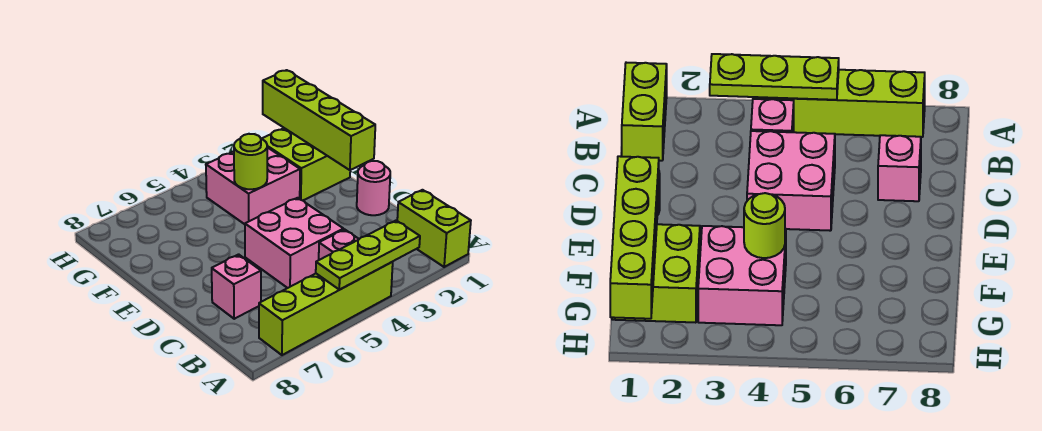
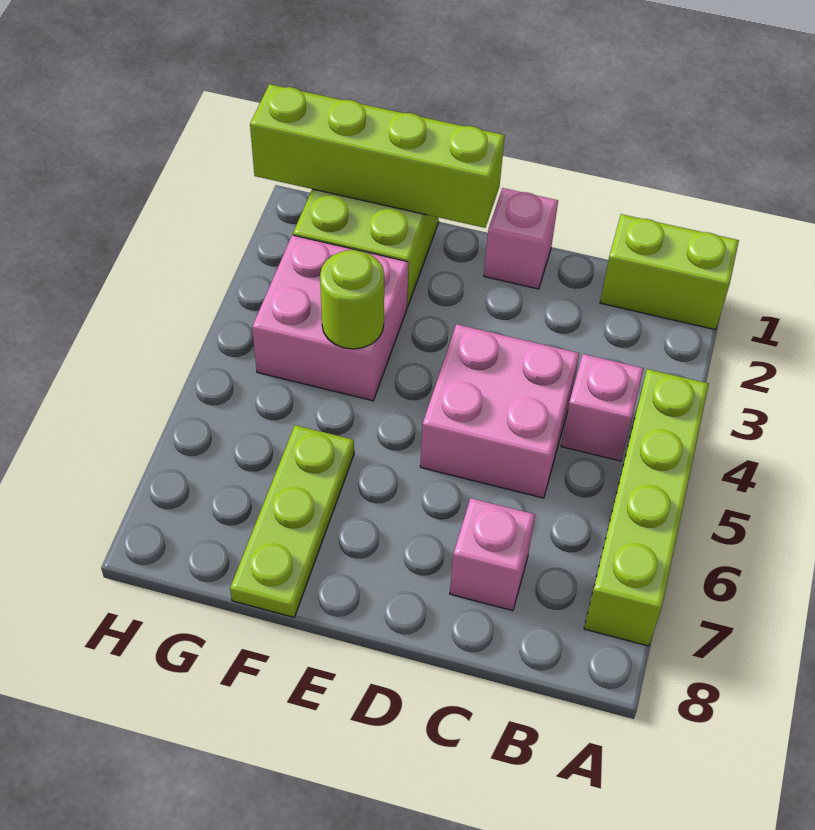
lime 1x3 plate [316,221,420,290] -> lime 1x3 plate moved to [230,425,354,617]
pink 1x1 round brick [357,161,390,215] -> pink 1x1 brick [484,188,558,289]

